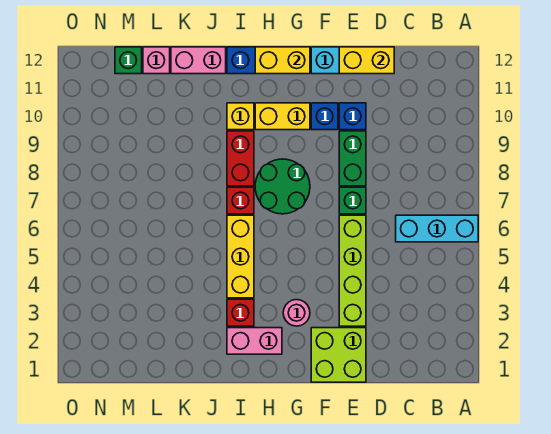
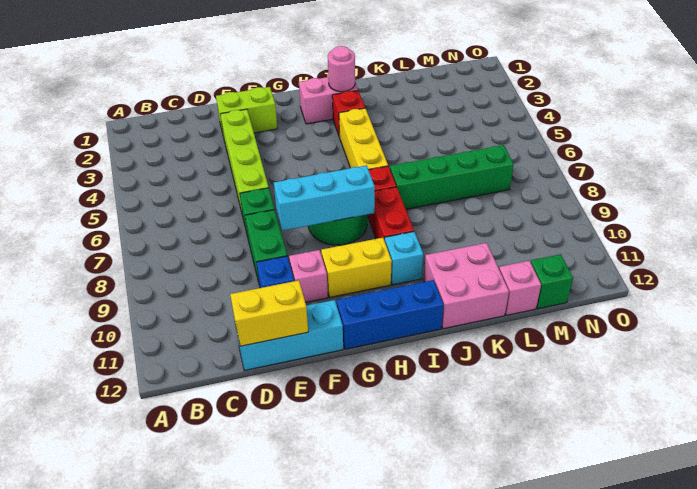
cyan 1x3 brick [396,215,478,242] -> cyan 1x3 brick moved to [274,165,375,231]
lime 2x2 brick [311,328,366,382] -> lime 1x2 brick [216,87,277,133]
blue 1x1 brick [311,103,338,130] -> pink 1x1 brick [289,250,328,302]
pink 1x1 round brick [283,300,310,326] -> pink 1x1 round brick moved to [328,46,355,92]
yellow 1x2 brick [255,47,310,74] -> none
yellow 1x1 brick [227,103,254,130] -> cyan 1x1 brick [385,232,423,285]
none -> green 1x4 brick [390,145,514,209]
pink 1x2 brick [171,47,226,74] -> pink 2x2 brick [424,243,509,329]

